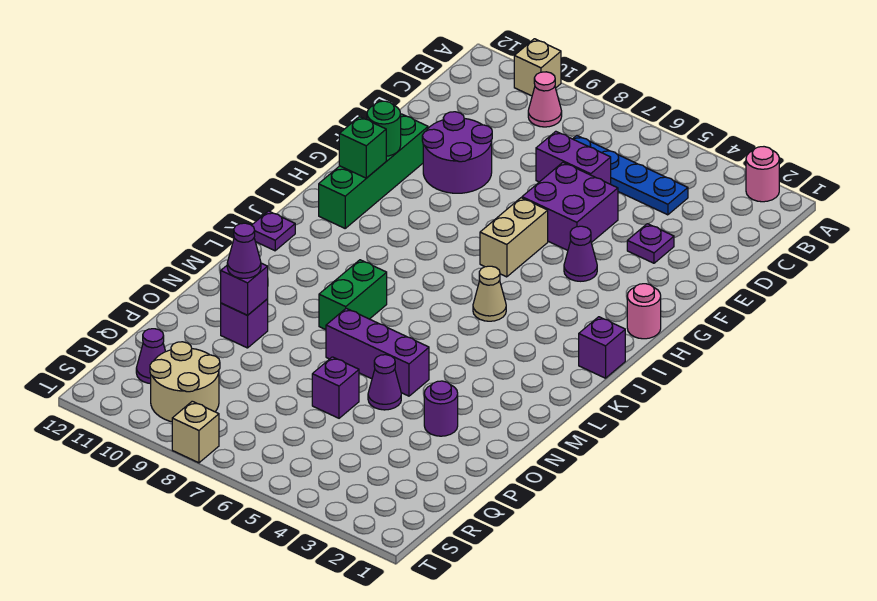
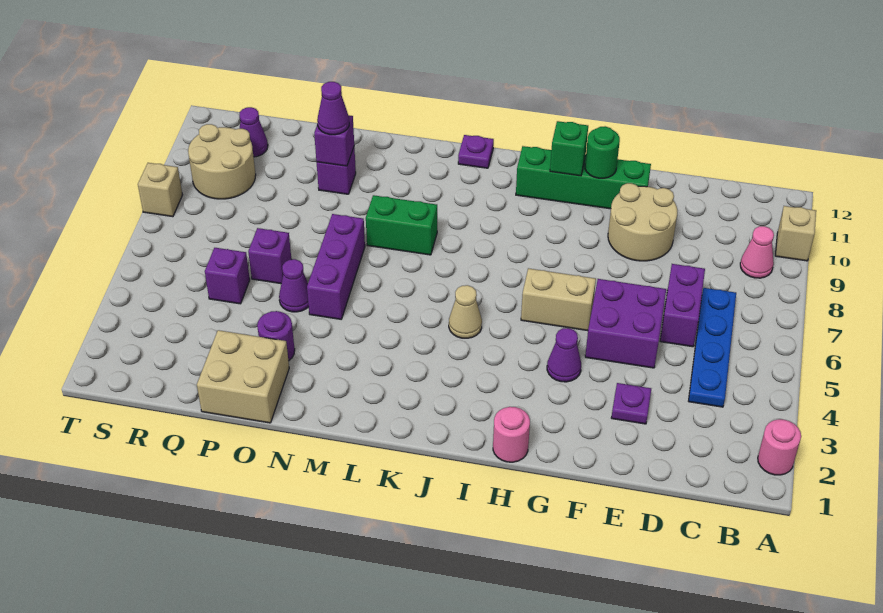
purple 2x2 round brick [422,112,492,193] -> tan 2x2 round brick [608,183,677,261]
purple 1x1 brick [579,317,625,378] -> purple 1x1 brick moved to [205,248,250,304]
none -> tan 2x2 brick [197,330,289,423]

